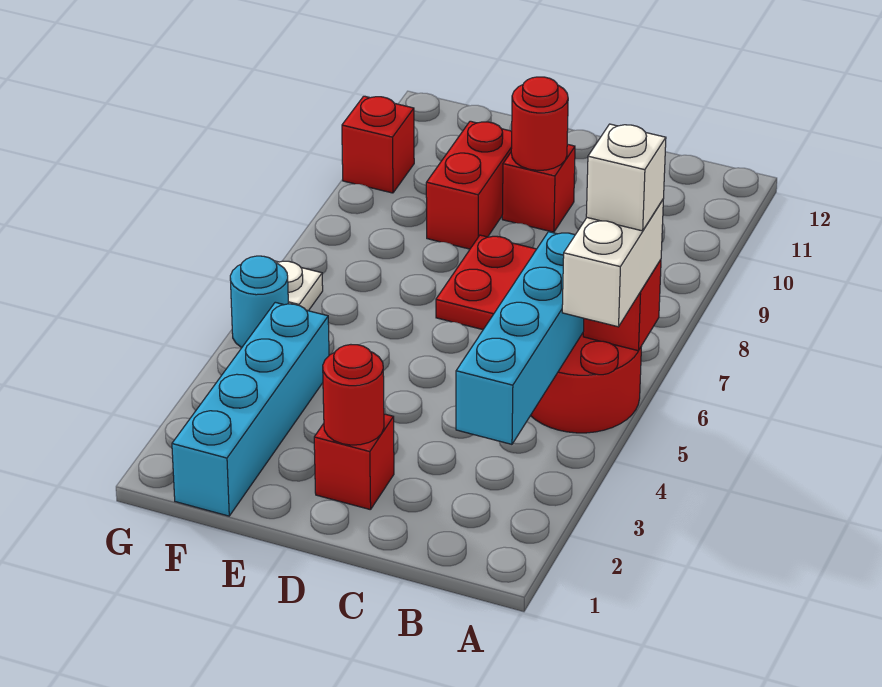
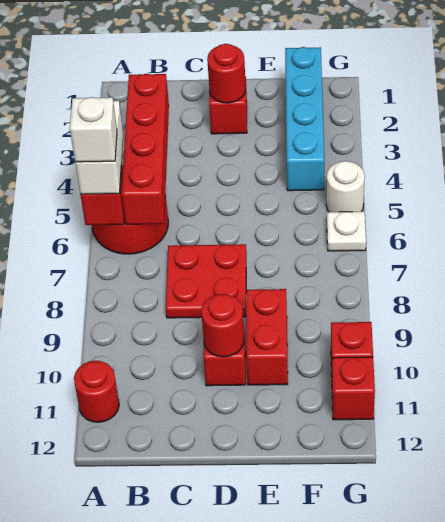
none -> red 1x1 round brick [74,361,119,422]
cyan 1x4 brick [456,232,584,444] -> red 1x4 brick [122,74,169,224]
cyan 1x1 round brick [230,256,288,347] -> white 1x1 round brick [326,161,365,212]
none -> red 1x1 brick [332,357,375,420]

